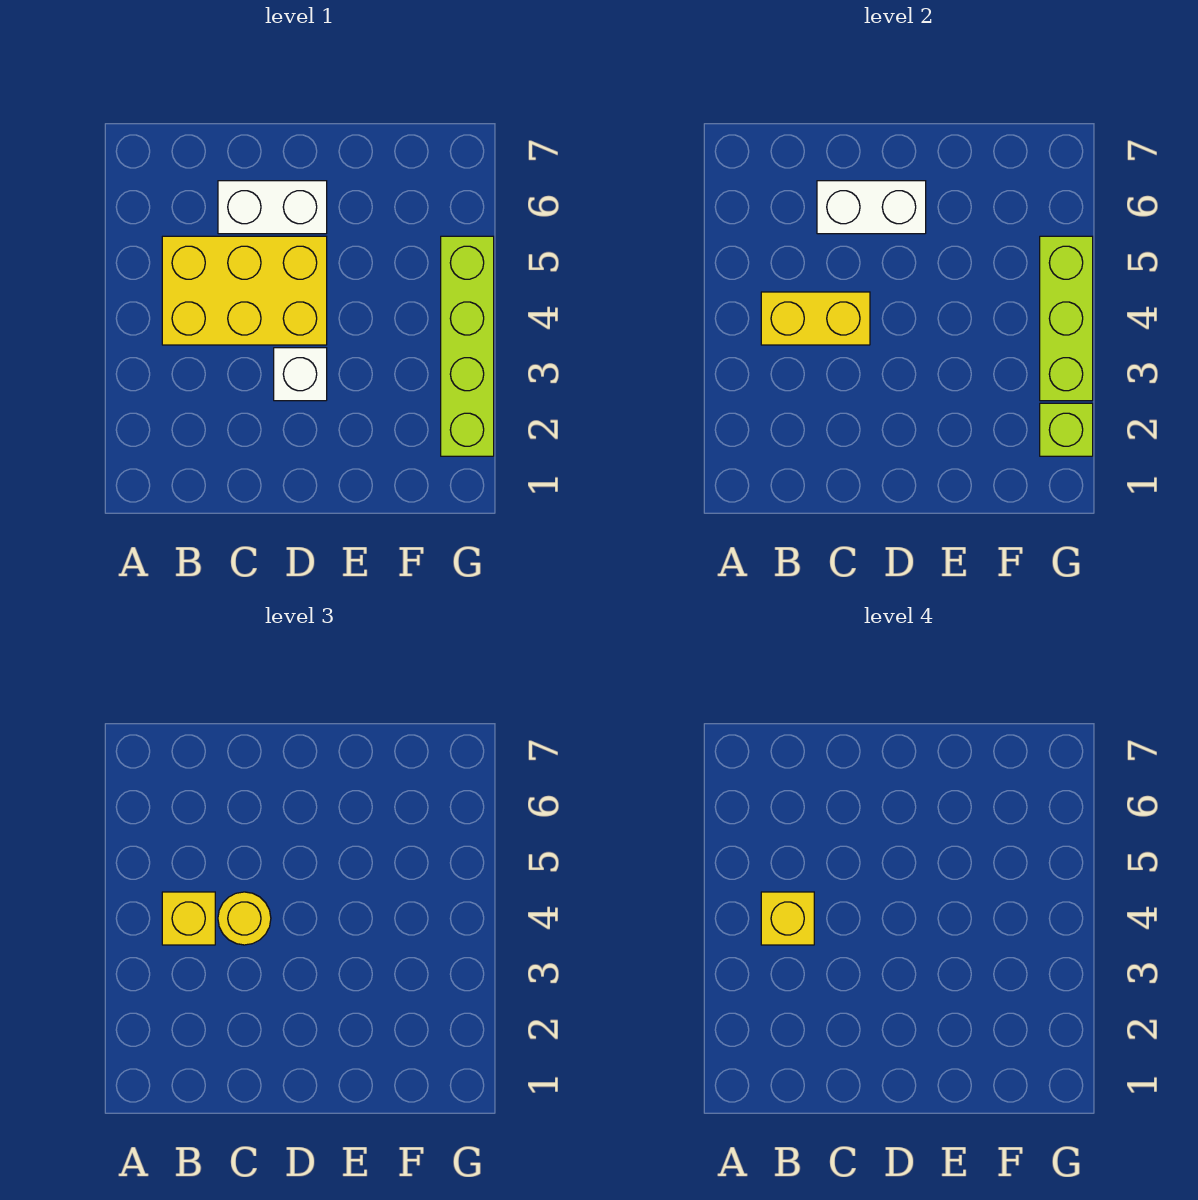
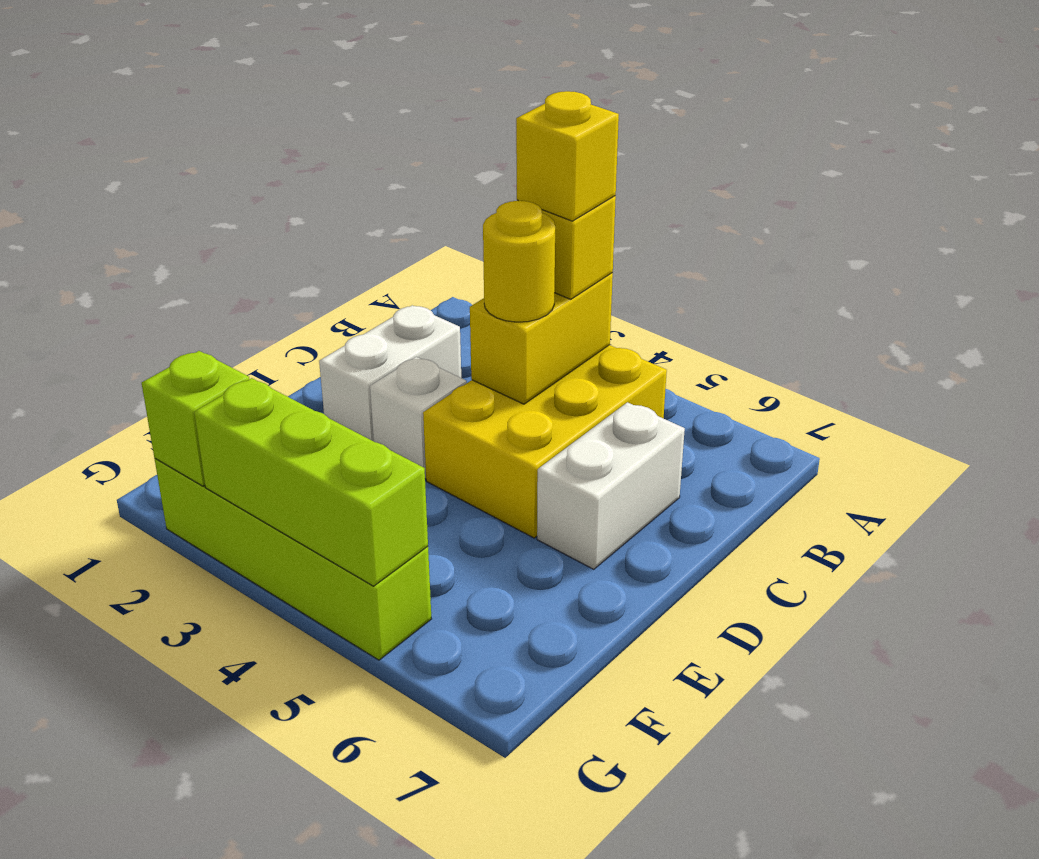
white 1x2 brick [817,181,926,234] -> white 1x2 brick moved to [319,305,461,441]

